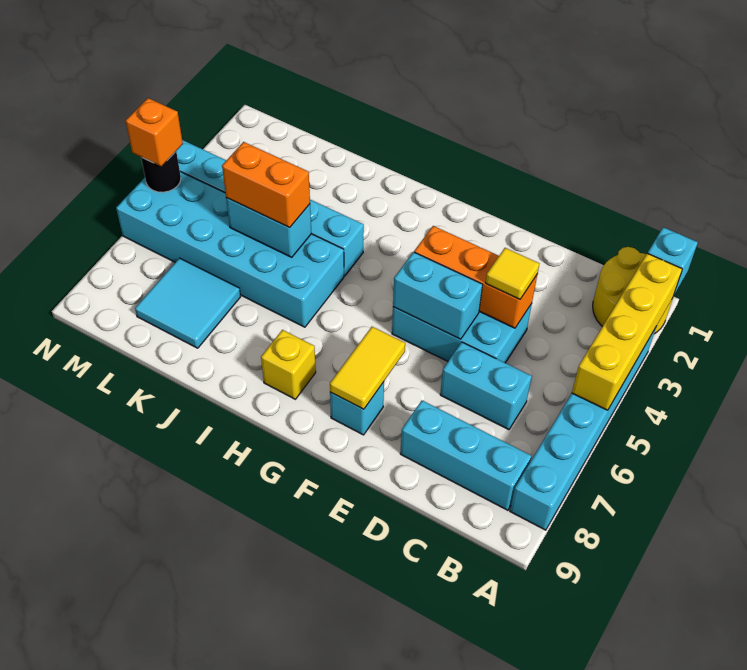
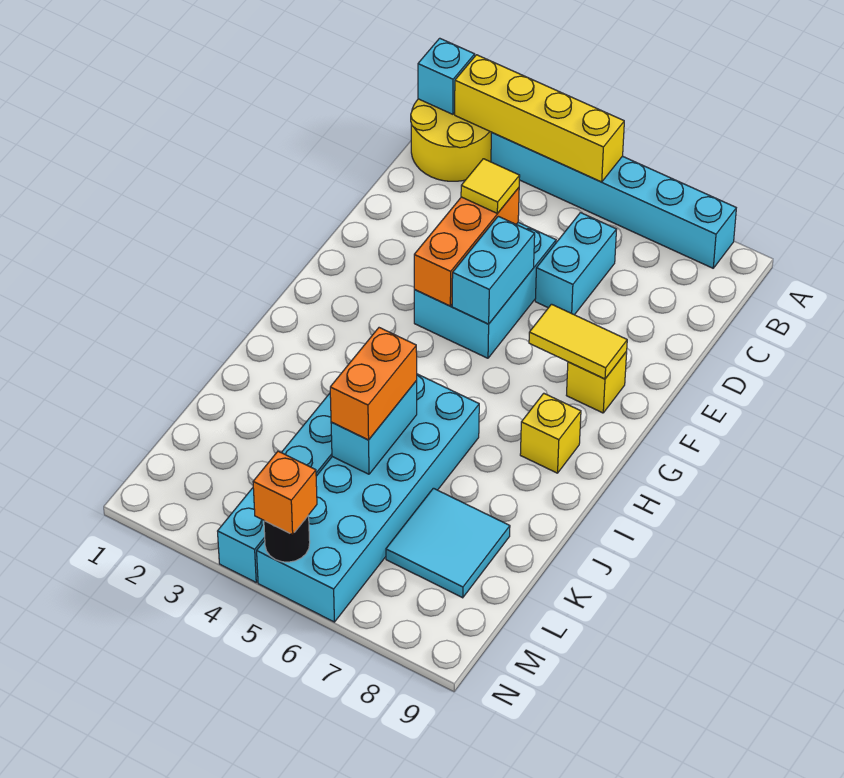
cyan 1x3 brick [400,401,531,510] -> none
cyan 1x1 brick [330,382,384,435] -> yellow 1x1 brick [566,352,627,413]

